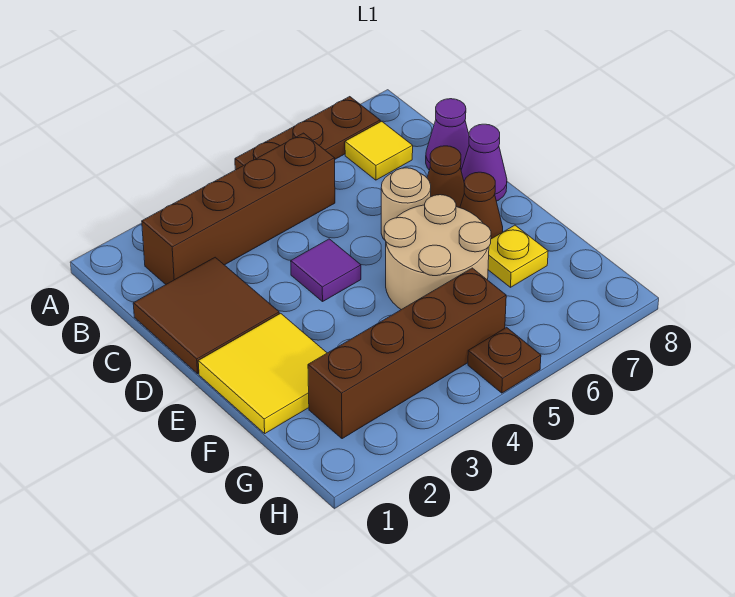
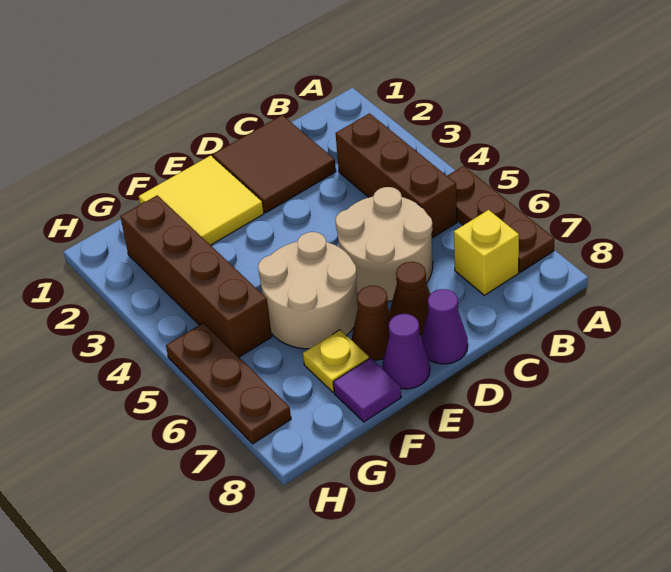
brown 1x4 brick [142,133,335,284] -> brown 1x3 brick [336,113,457,238]
yellow 1x1 tile [345,121,413,180] -> yellow 1x1 brick [454,210,519,295]
purple 1x1 cone [426,99,469,170] -> purple 1x1 cone moved to [382,314,430,389]
purple 1x1 tile [291,239,361,301] -> purple 1x1 tile moved to [333,358,401,422]
tan 1x1 round brick [381,168,431,240] -> tan 2x2 round brick [335,187,433,301]
brown 1x1 plate [468,327,541,393] -> brown 1x3 plate [166,323,291,444]

